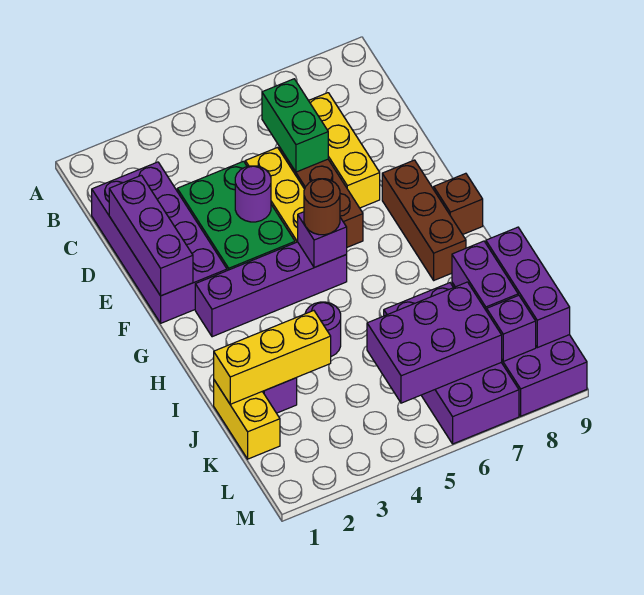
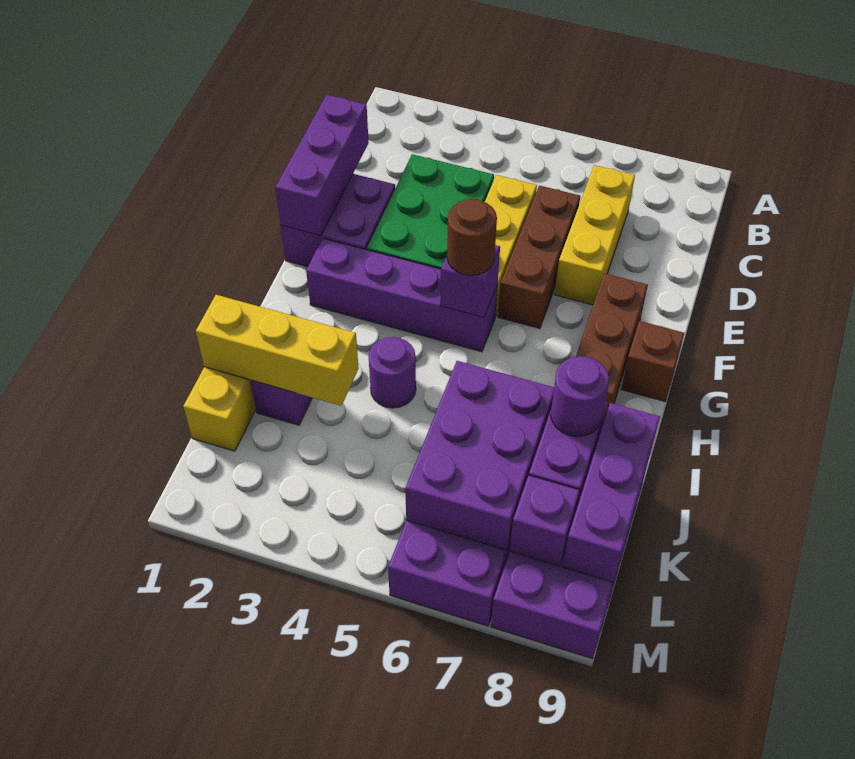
purple 2x4 brick [92,162,227,323] -> purple 2x2 brick [281,174,395,267]
green 1x2 brick [262,79,328,172] -> none
purple 1x1 round brick [235,166,271,222] -> purple 1x1 round brick moved to [550,356,609,437]
purple 2x3 brick [367,282,502,403] -> purple 2x3 brick turned to [405,361,554,550]

